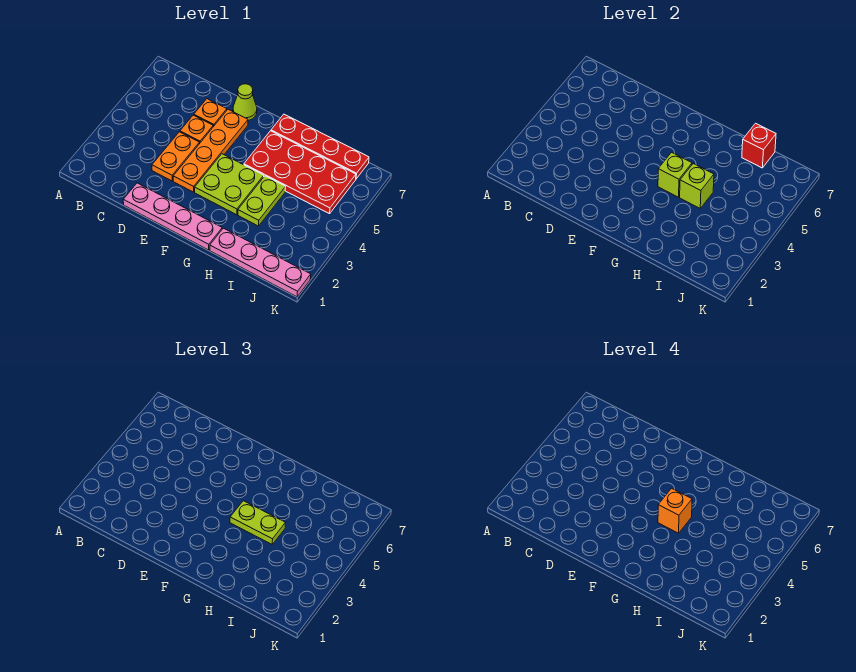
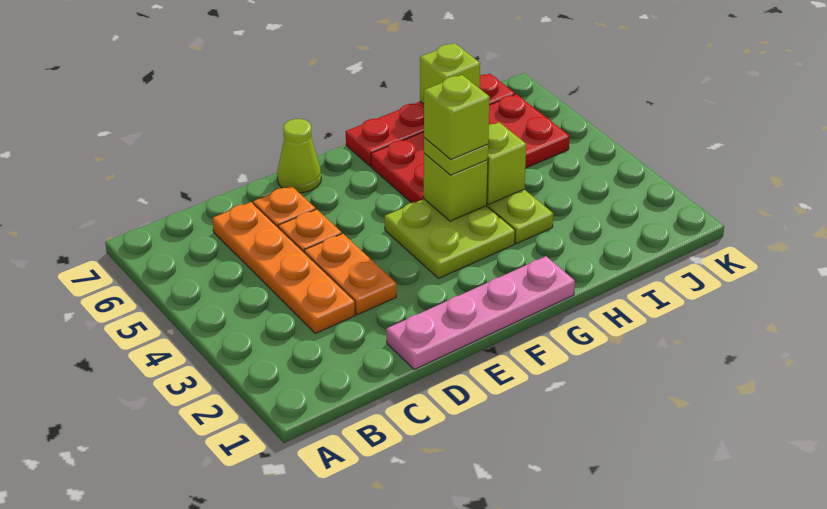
orange 1x4 plate [173,109,248,192] -> orange 1x4 plate moved to [213,202,355,333]
lime 1x2 plate [230,501,285,544] -> lime 1x1 plate [424,138,488,175]
orange 1x1 brick [658,488,692,533] -> lime 1x1 brick [424,75,490,159]
pink 1x4 plate [210,228,311,297] -> none
red 1x1 brick [742,123,776,168] -> lime 1x1 brick [420,43,480,104]

